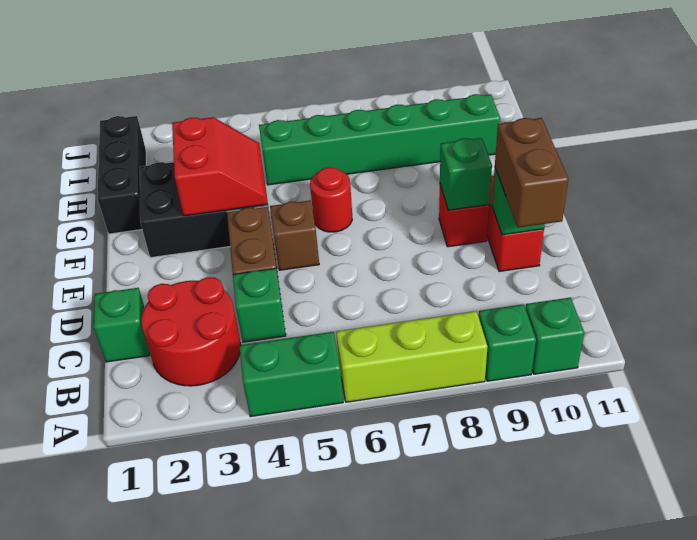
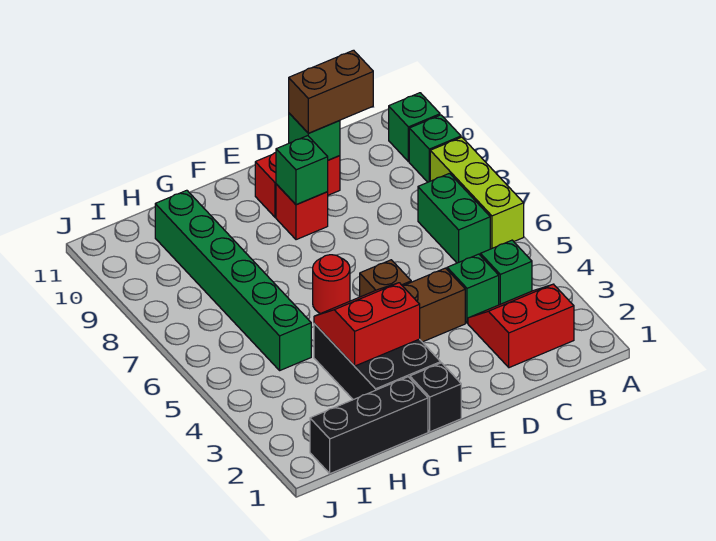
green 1x2 brick [240,332,343,417] -> green 1x2 brick moved to [418,173,490,263]
red 2x2 round brick [141,277,241,386] -> red 2x2 slope [468,284,574,368]
green 1x1 brick [94,288,150,362] -> green 1x1 brick moved to [480,240,532,305]
none -> black 1x1 brick [410,363,461,432]

